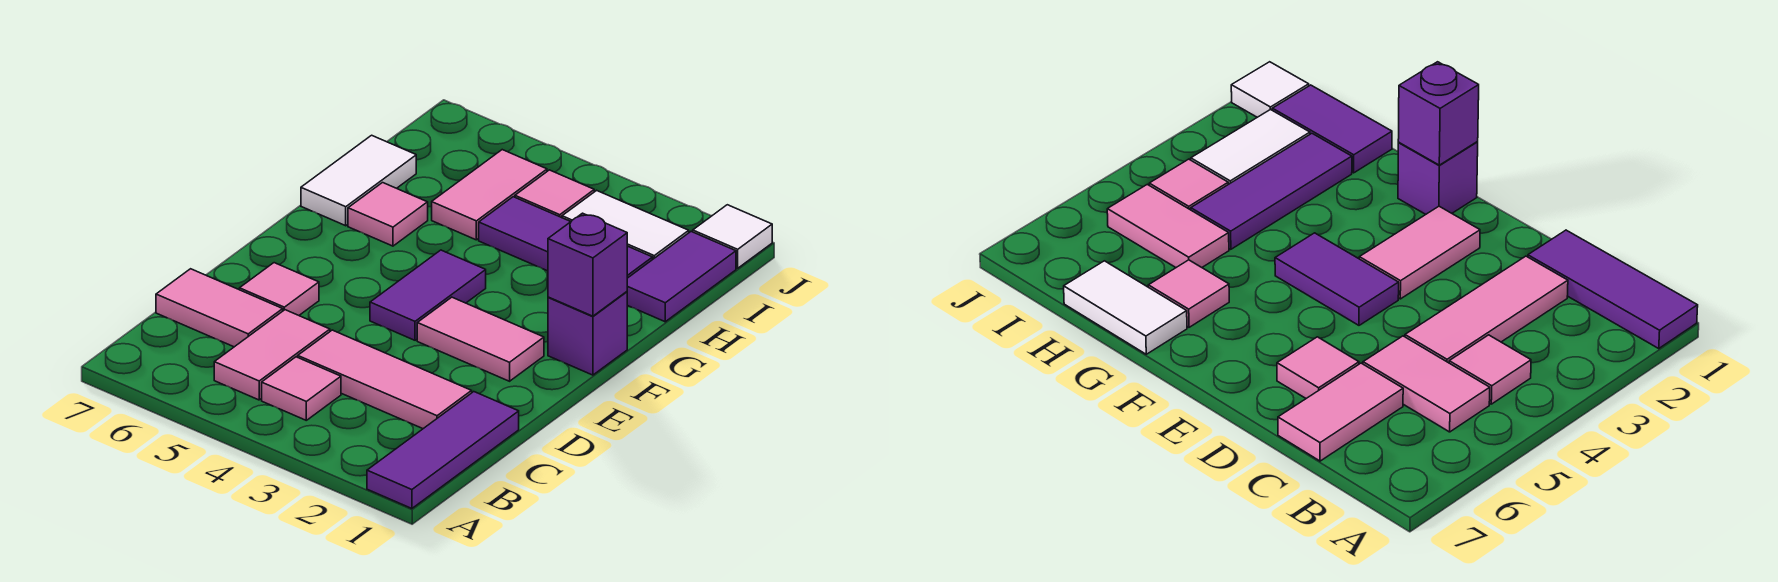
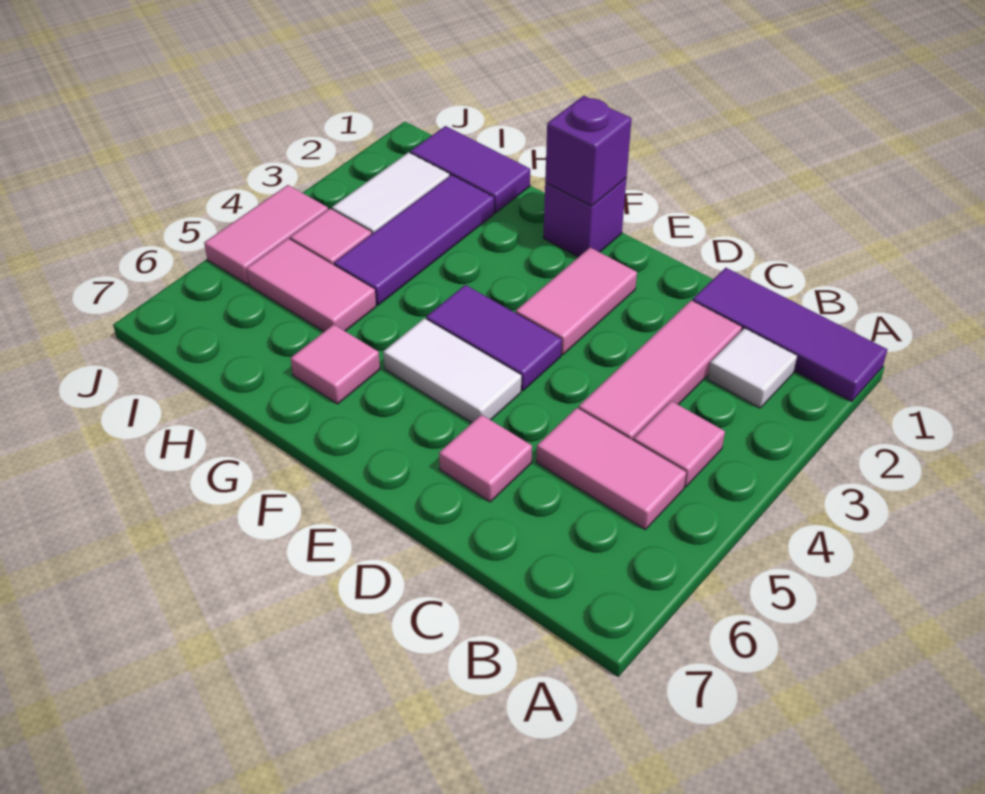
pink 1x2 tile [156,269,283,347] -> pink 1x2 tile moved to [204,185,328,284]
white 1x2 tile [301,135,416,226] -> white 1x2 tile moved to [383,318,521,423]
white 1x1 tile [693,205,772,268] -> white 1x1 tile moved to [708,328,797,408]

